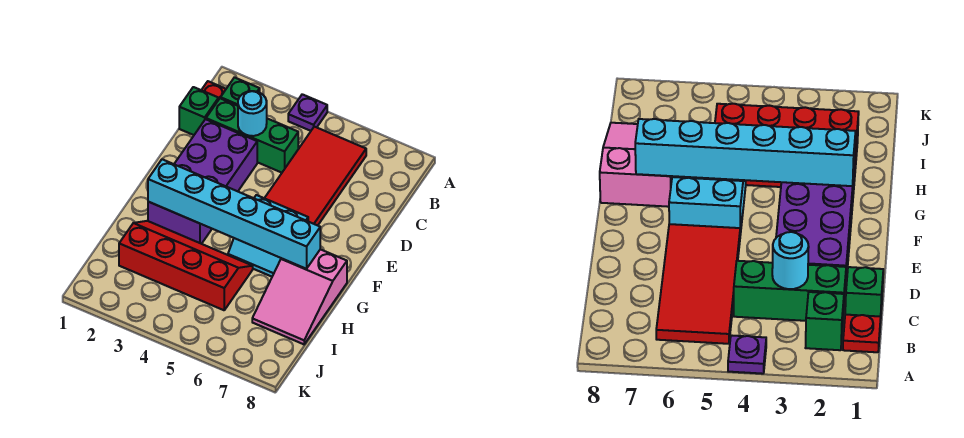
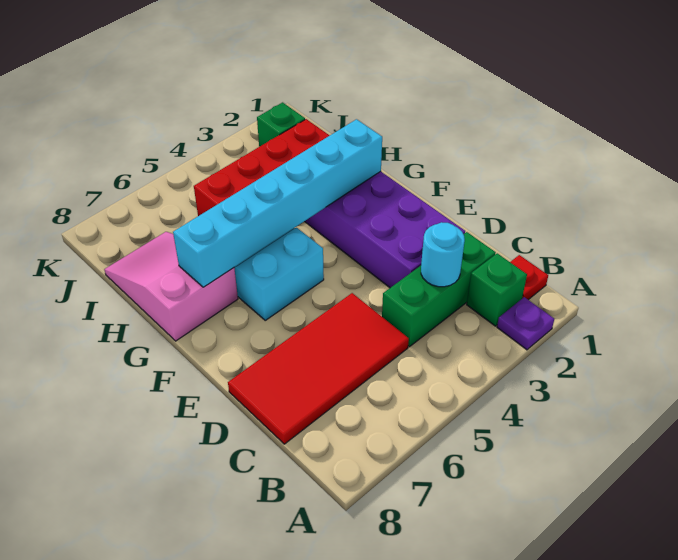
purple 1x1 plate [288,94,327,131] -> purple 1x1 plate moved to [497,297,554,350]
red 2x4 tile [265,127,366,226] -> red 2x4 tile turned to [228,293,409,444]
green 1x1 brick [179,87,219,135] -> green 1x1 brick moved to [257,102,305,147]

